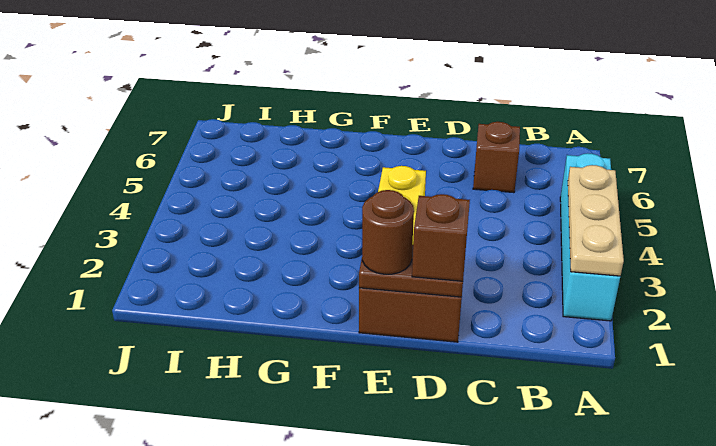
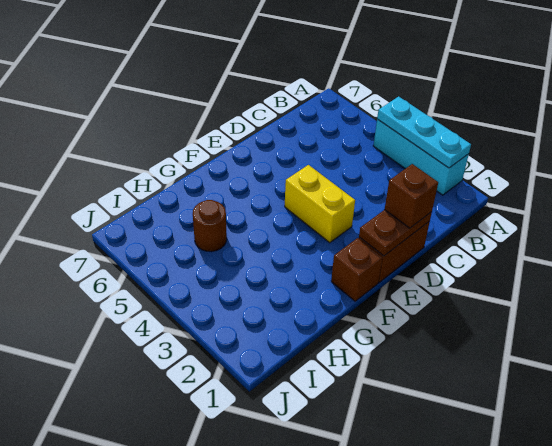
cyan 1x4 brick [560,153,620,321] -> cyan 1x3 brick [373,119,469,195]
tan 1x3 plate [568,165,624,276] -> cyan 1x3 plate [377,97,471,168]
brown 1x1 brick [473,122,520,193] -> brown 1x1 brick moved to [331,238,382,301]
brown 1x1 round brick [362,190,414,274] -> brown 1x1 round brick moved to [193,200,227,252]

